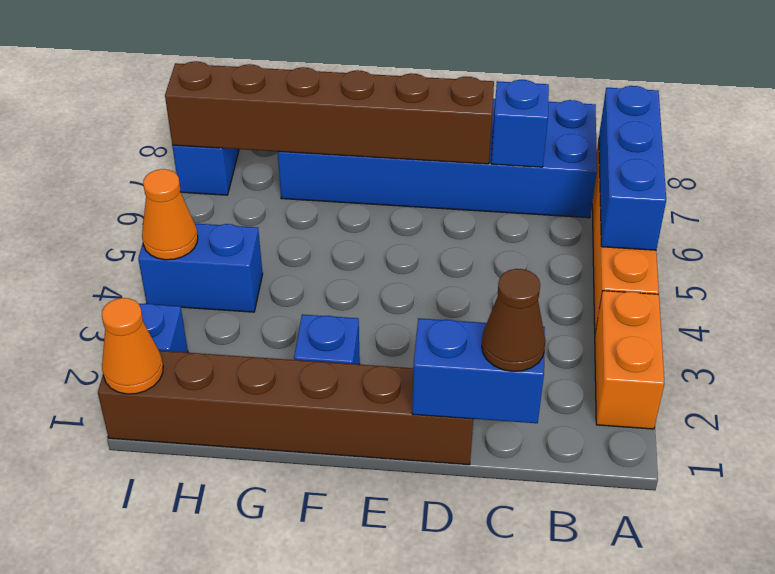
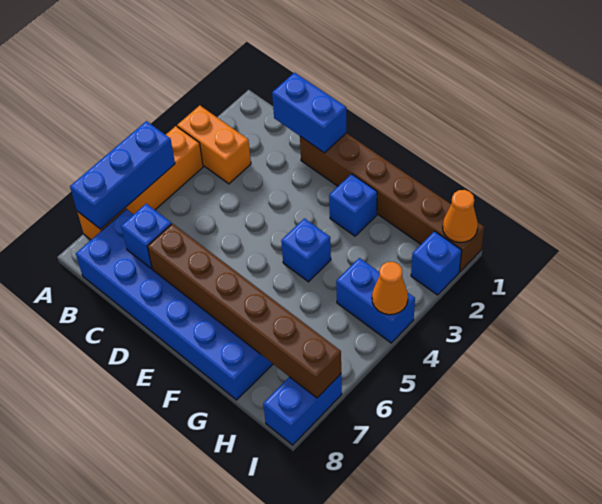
orange 1x2 brick [595,291,664,429] -> orange 1x2 brick turned to [177,105,251,184]
brown 1x1 cone [482,269,546,371] -> none
none -> blue 1x1 brick [281,218,331,282]

